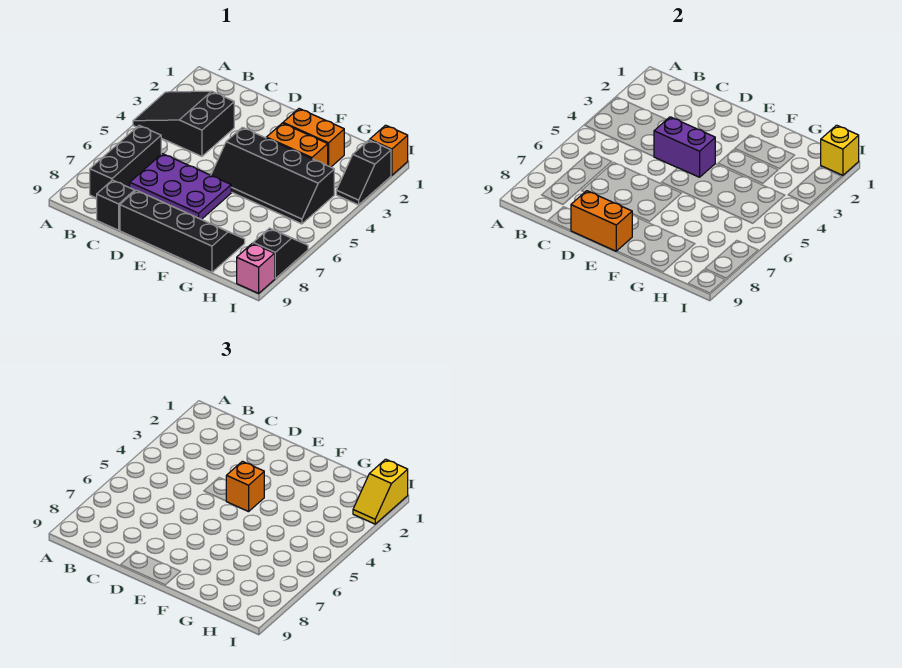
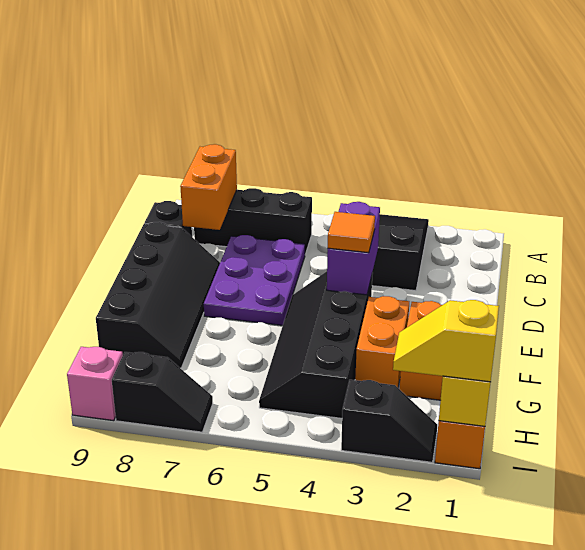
orange 1x2 brick [571,191,632,251] -> orange 1x2 brick moved to [180,144,237,230]
orange 1x1 brick [226,461,264,512] -> orange 1x1 tile [328,212,375,253]
black 1x2 slope [336,140,391,205] -> black 1x2 slope turned to [341,380,437,462]

